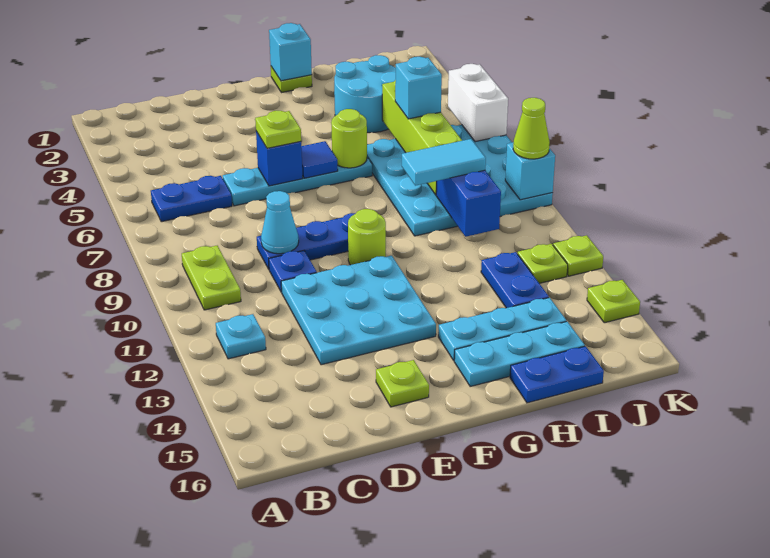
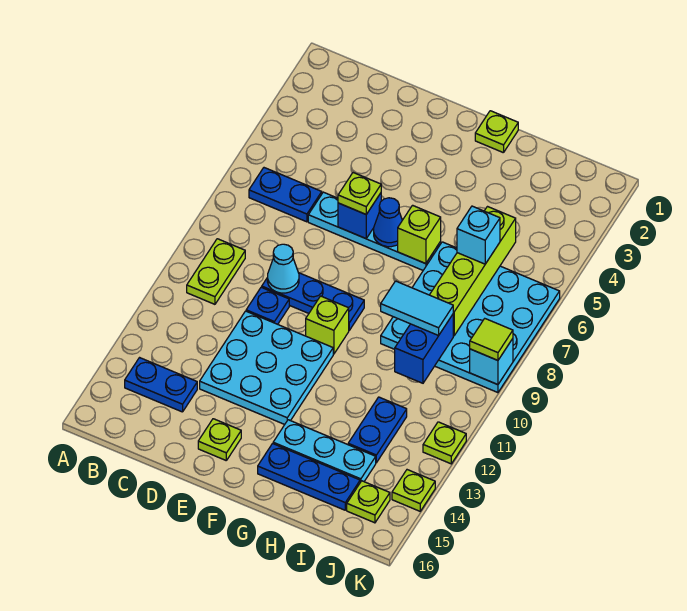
cyan 1x1 plate [216,314,266,359] -> none
blue 1x1 tile [301,141,338,178] -> blue 1x1 cone [374,198,402,247]
lime 1x1 round brick [348,209,386,265] -> lime 1x1 brick [306,296,349,354]
cyan 1x1 brick [269,23,312,81] -> none
lime 1x1 round brick [331,109,367,168] -> lime 1x1 brick [398,205,441,264]
cyan 1x3 plate [454,322,585,386] -> blue 1x3 plate [258,444,360,510]
cyan 2x2 round brick [334,55,396,133] -> none
blue 1x2 plate [510,346,604,403] -> blue 1x2 plate moved to [125,358,197,412]
lime 1x1 plate [518,244,568,283] -> lime 1x1 plate moved to [347,481,390,523]
white 1x2 brick [448,64,508,142] -> none
lime 1x1 cone [513,98,550,159] -> lime 1x1 tile [470,319,513,360]

